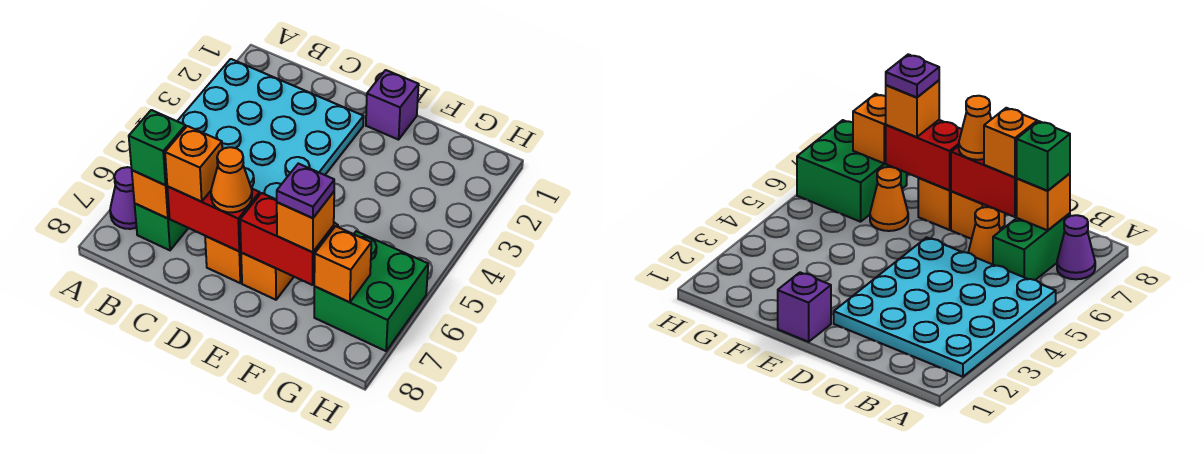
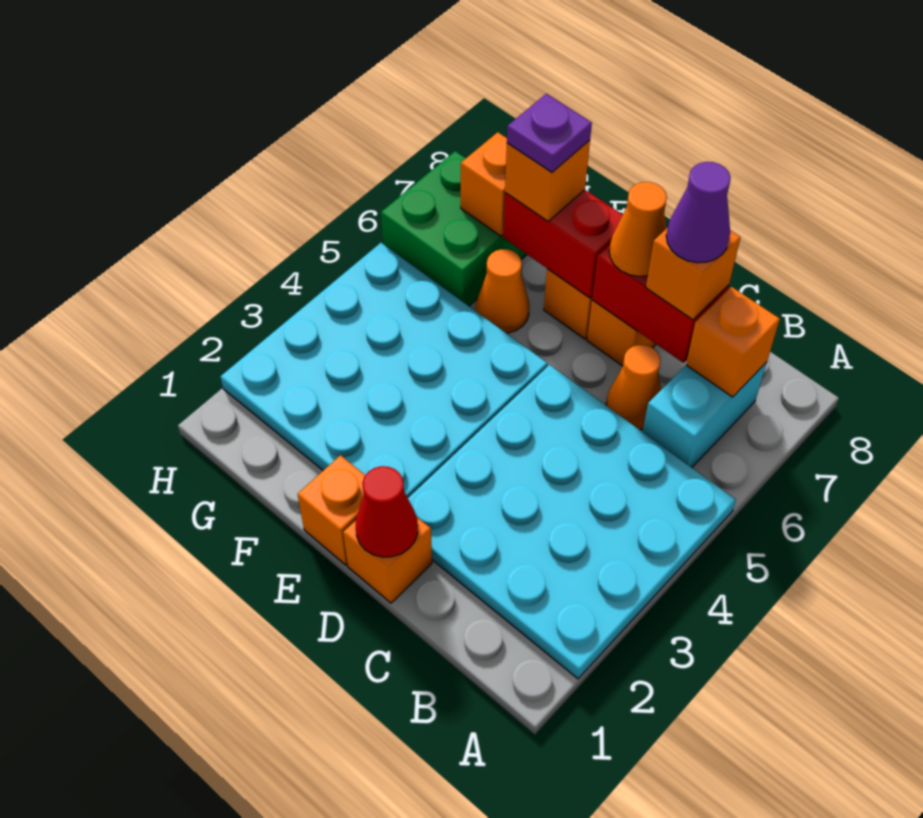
purple 1x1 cone [110,167,137,229] -> purple 1x1 cone moved to [666,162,731,263]
green 1x2 brick [135,204,188,250] -> cyan 1x2 brick [643,362,767,467]
green 1x1 brick [129,110,186,185] -> none
none -> orange 1x1 brick [343,517,432,603]
none -> red 1x1 cone [356,466,418,557]
purple 1x1 brick [366,70,419,140] -> orange 1x1 brick [298,455,365,565]
none -> cyan 4x4 plate [220,243,547,498]

